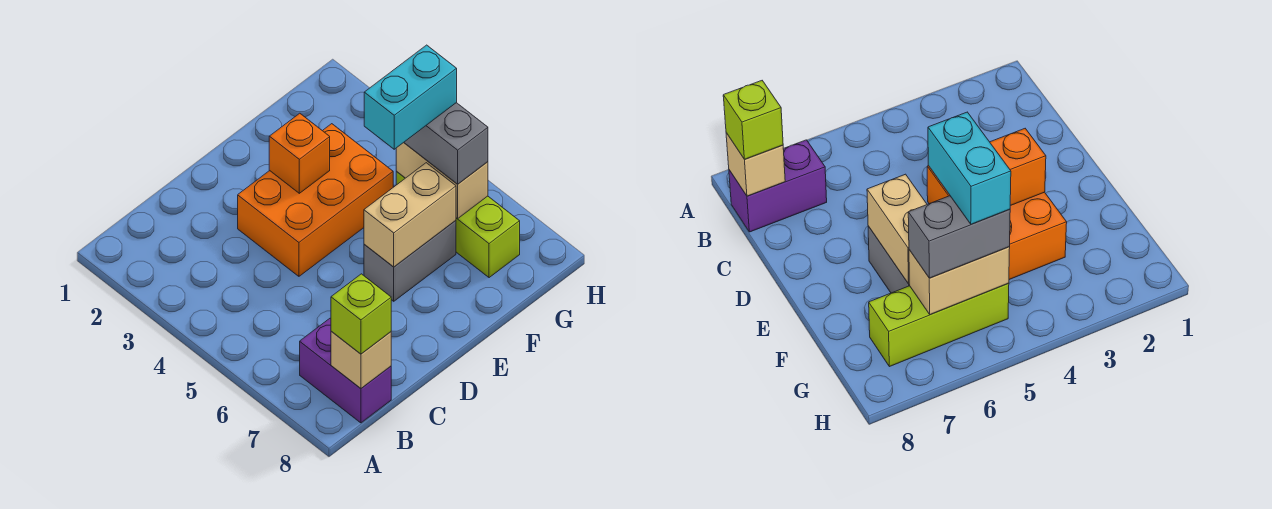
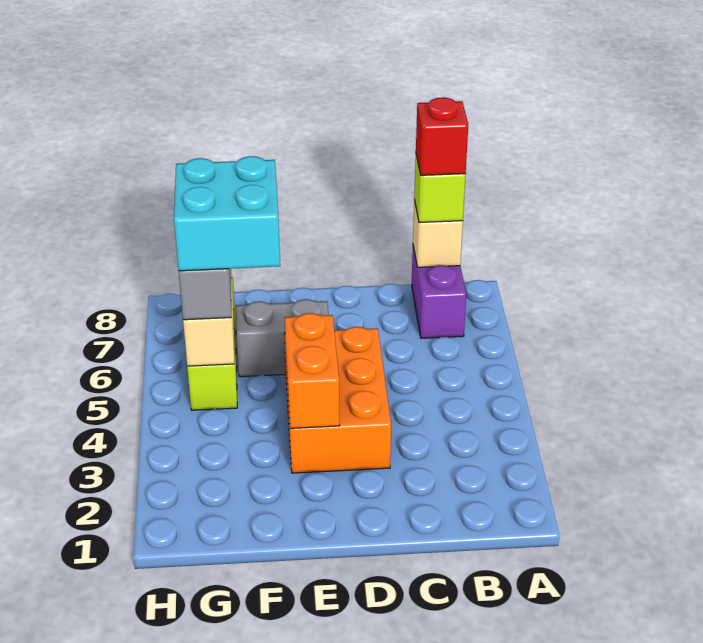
none -> red 1x1 brick [416,97,468,175]
orange 2x3 brick [238,124,393,276] -> orange 2x3 brick turned to [284,327,391,473]
orange 1x1 brick [269,113,330,193] -> orange 1x2 brick [285,313,340,428]
tan 1x2 brick [364,163,456,267] -> none
cyan 1x2 brick [364,45,457,149] -> cyan 2x2 brick [174,156,280,271]

